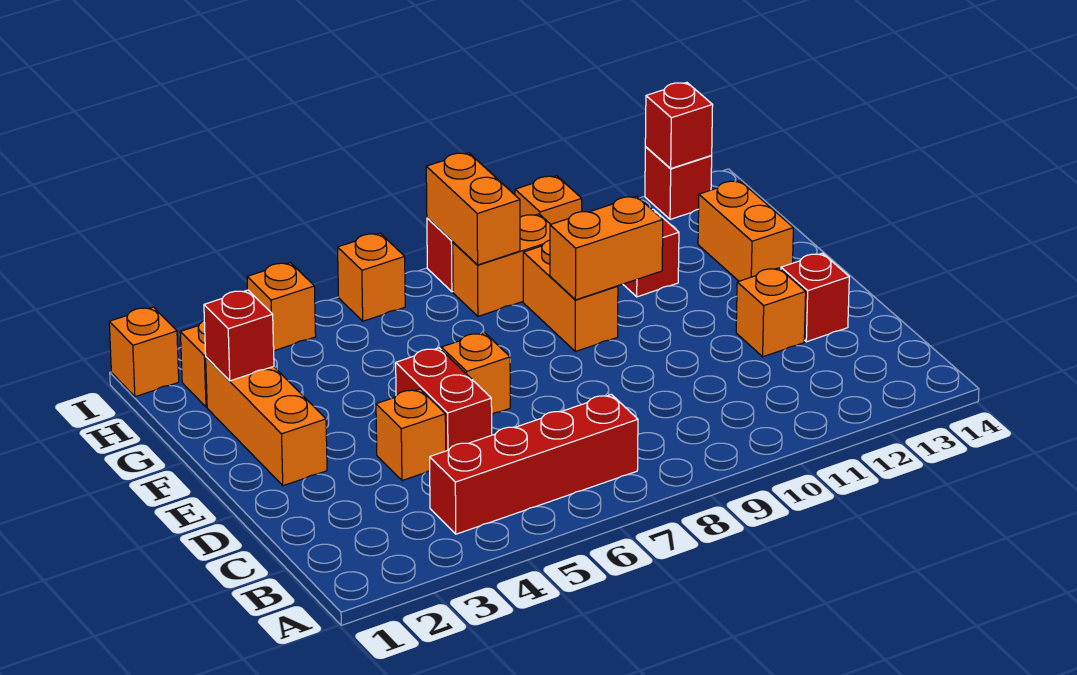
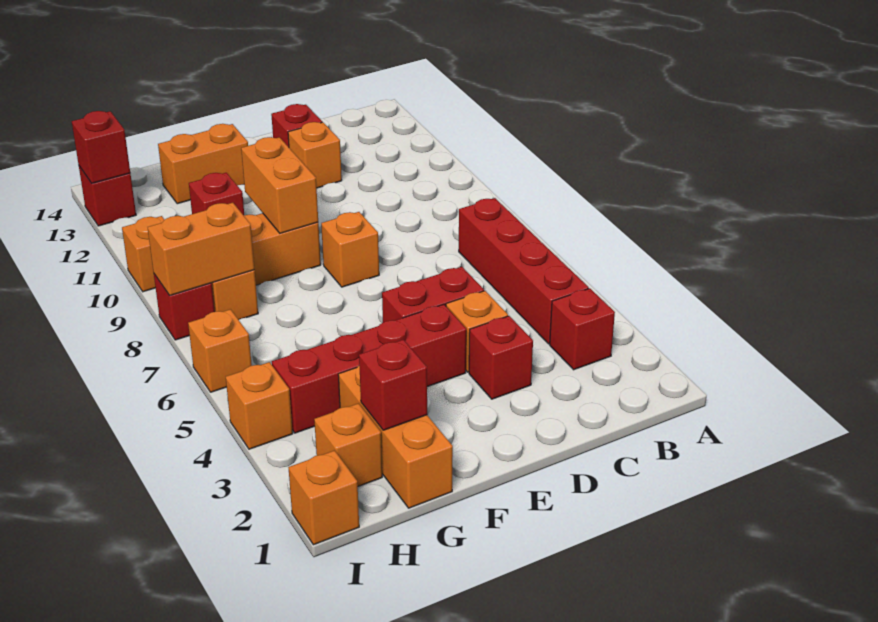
none -> red 1x1 brick [550,288,615,370]
none -> red 1x1 brick [469,316,533,399]
orange 1x3 brick [206,357,327,486] -> orange 1x3 brick turned to [338,366,453,508]
none -> red 1x4 brick [272,304,466,433]
orange 1x1 brick [441,333,510,414] -> orange 1x1 brick moved to [321,212,379,287]

